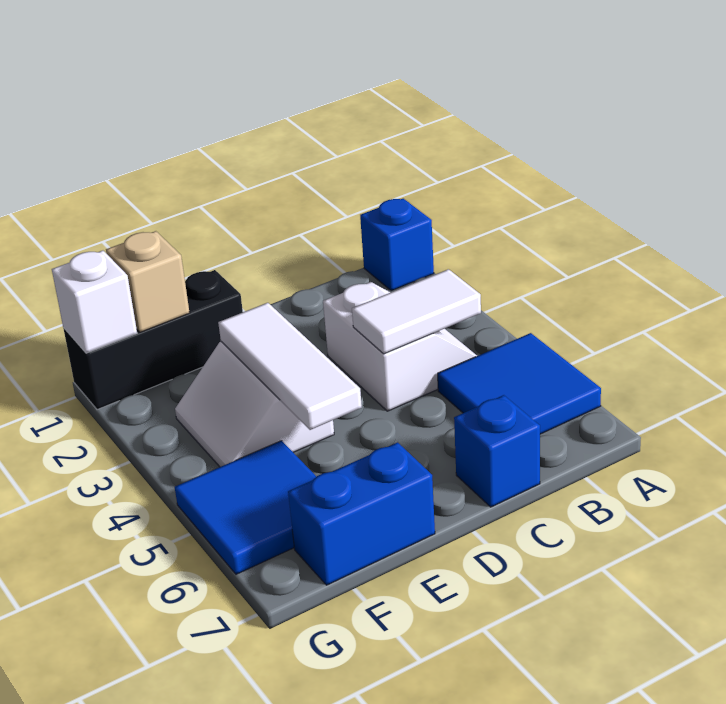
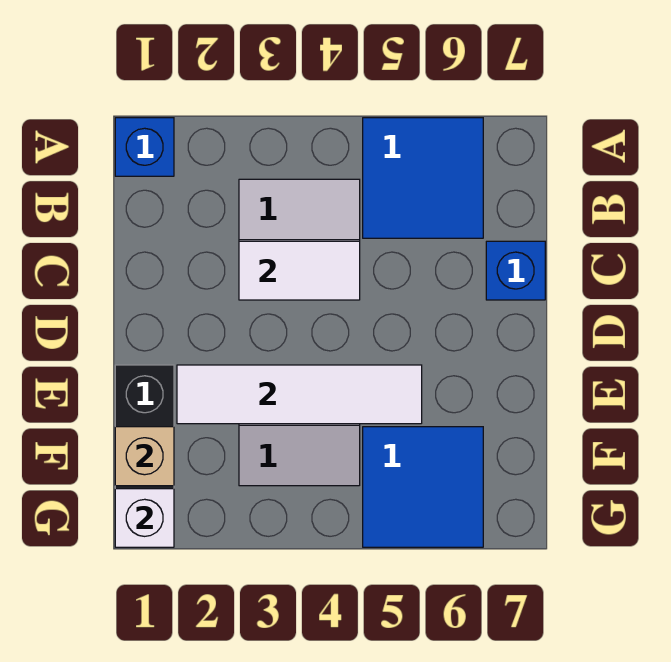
white 1x2 tile [352,269,481,354] -> white 1x2 tile turned to [239,241,360,300]
white 1x3 tile [218,303,362,430] -> white 1x4 tile [177,365,422,424]
blue 1x2 brick [288,442,435,585] -> none

